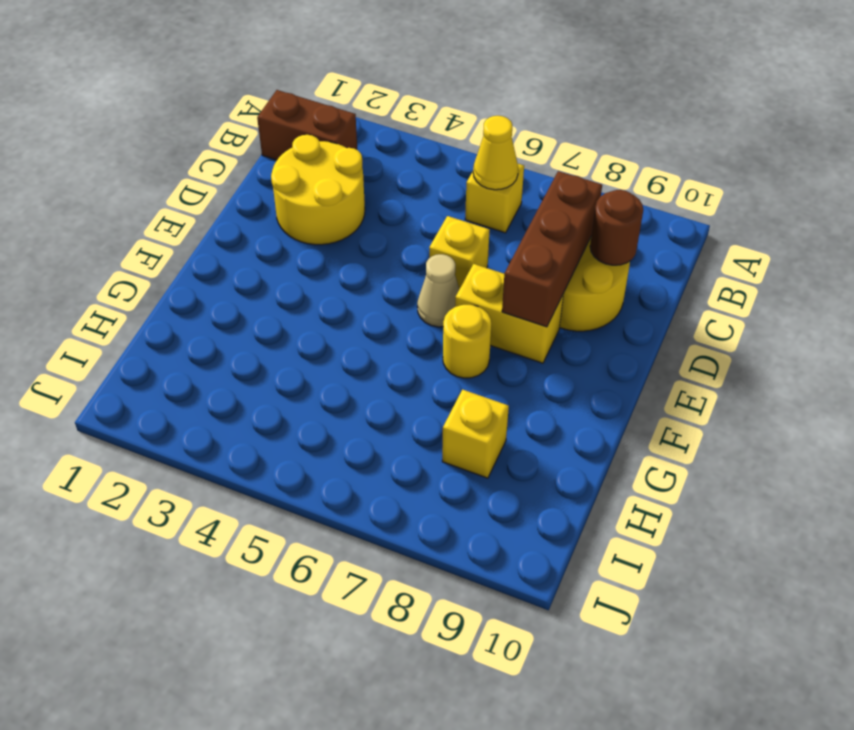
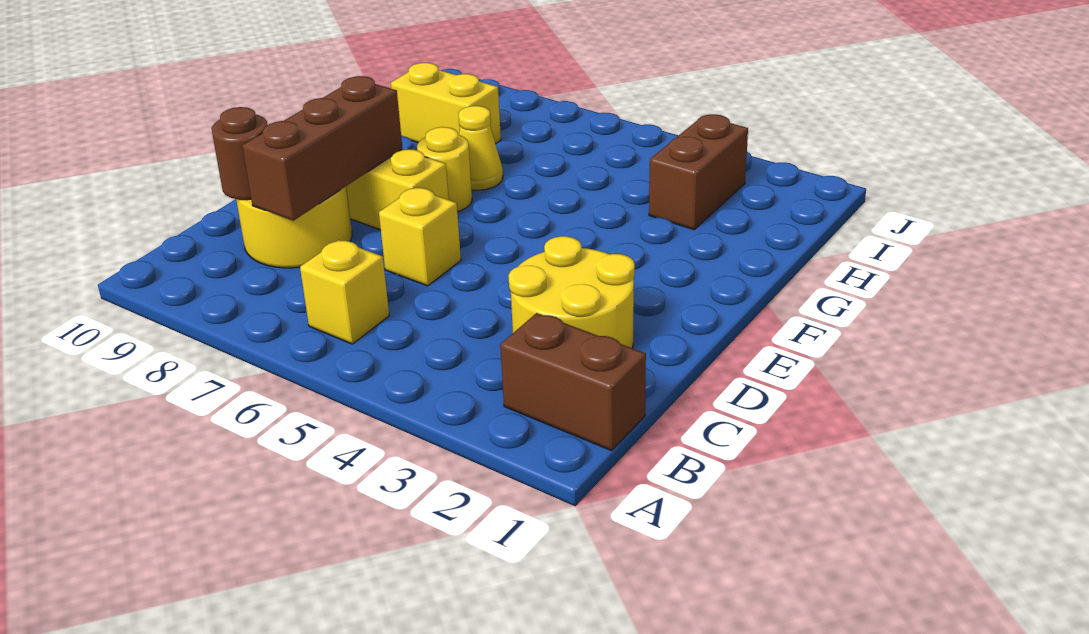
yellow 1x1 cone [473,116,518,190] -> yellow 1x1 cone moved to [458,106,503,190]
tan 1x1 cone [417,254,459,327] -> none
none -> brown 1x2 brick [649,114,748,230]
yellow 1x1 brick [442,390,509,478] -> yellow 1x2 brick [391,63,501,144]

